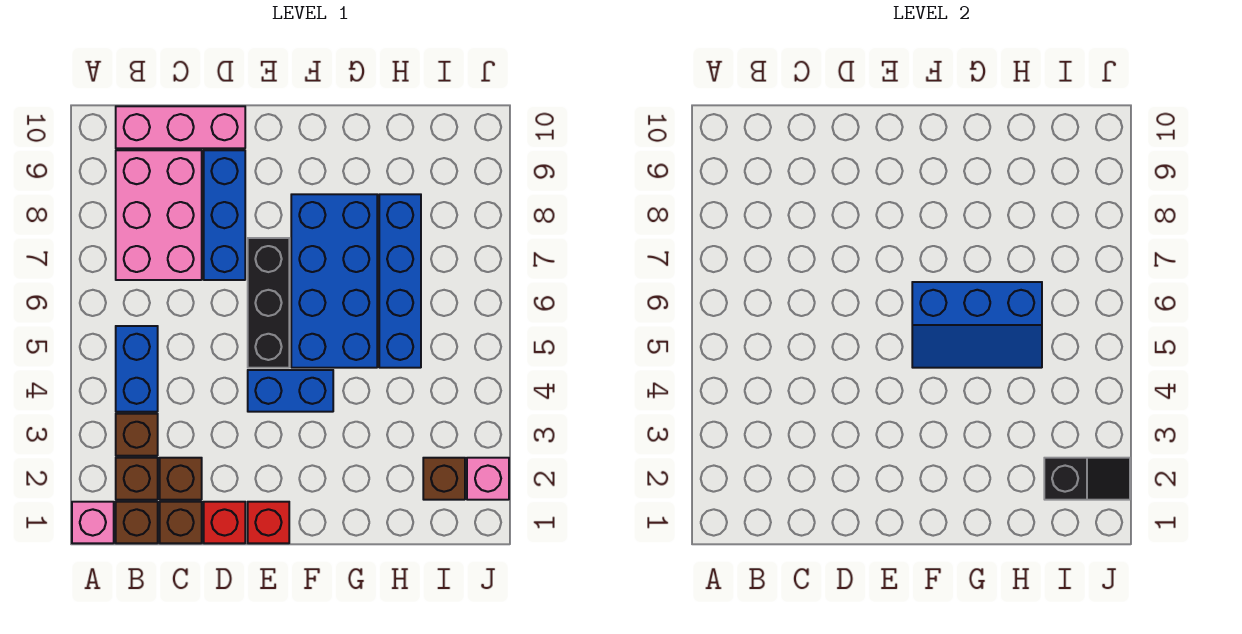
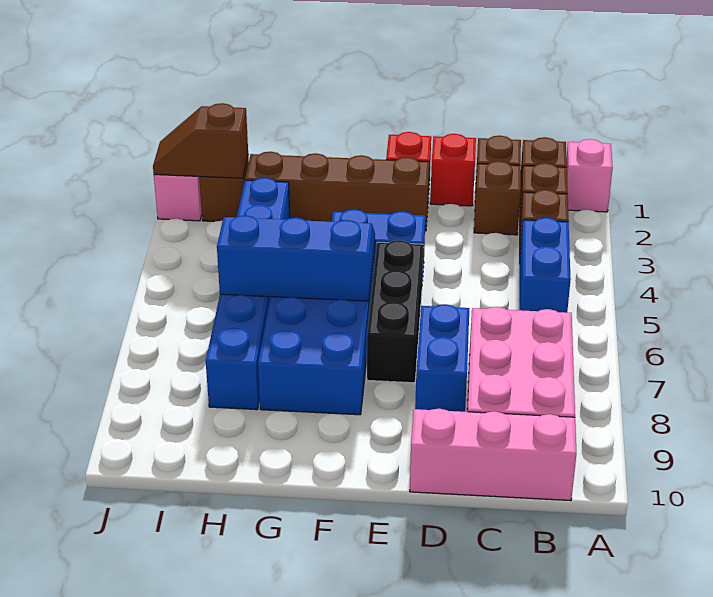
blue 1x3 brick [204,150,245,280] -> blue 1x2 brick [415,304,470,412]
none -> brown 1x4 brick [245,152,429,231]
blue 1x4 brick [379,194,421,368] -> blue 1x6 brick [206,178,290,410]
black 1x2 slope [1044,458,1130,500] -> brown 1x2 slope [153,103,248,178]

